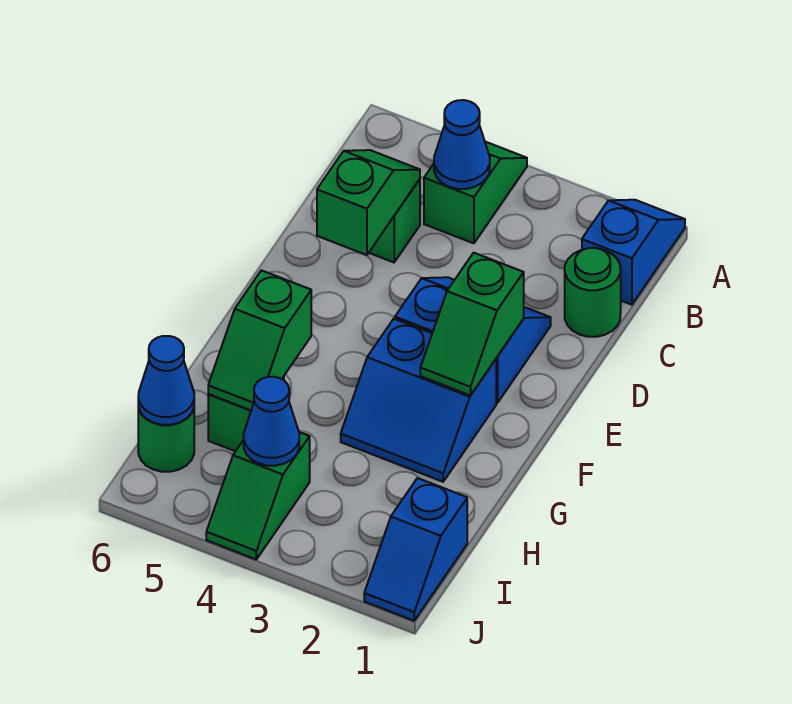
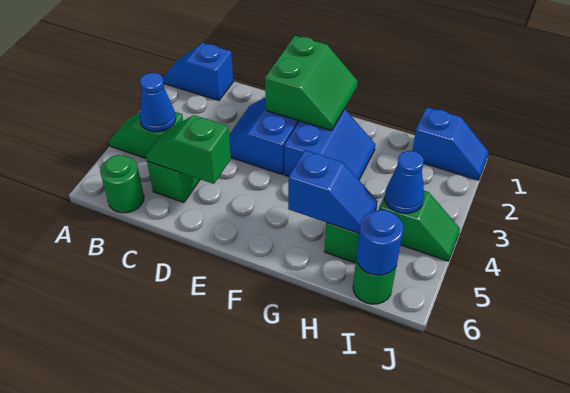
green 1x1 round brick [565,248,621,337] -> green 1x1 round brick moved to [100,155,144,213]
green 1x2 slope [420,253,524,395] -> green 2x2 slope [265,36,358,131]
green 1x2 slope [208,270,311,410] -> blue 1x2 slope [288,150,378,233]
blue 1x1 cone [138,336,194,425] -> blue 1x1 round brick [356,210,404,275]

